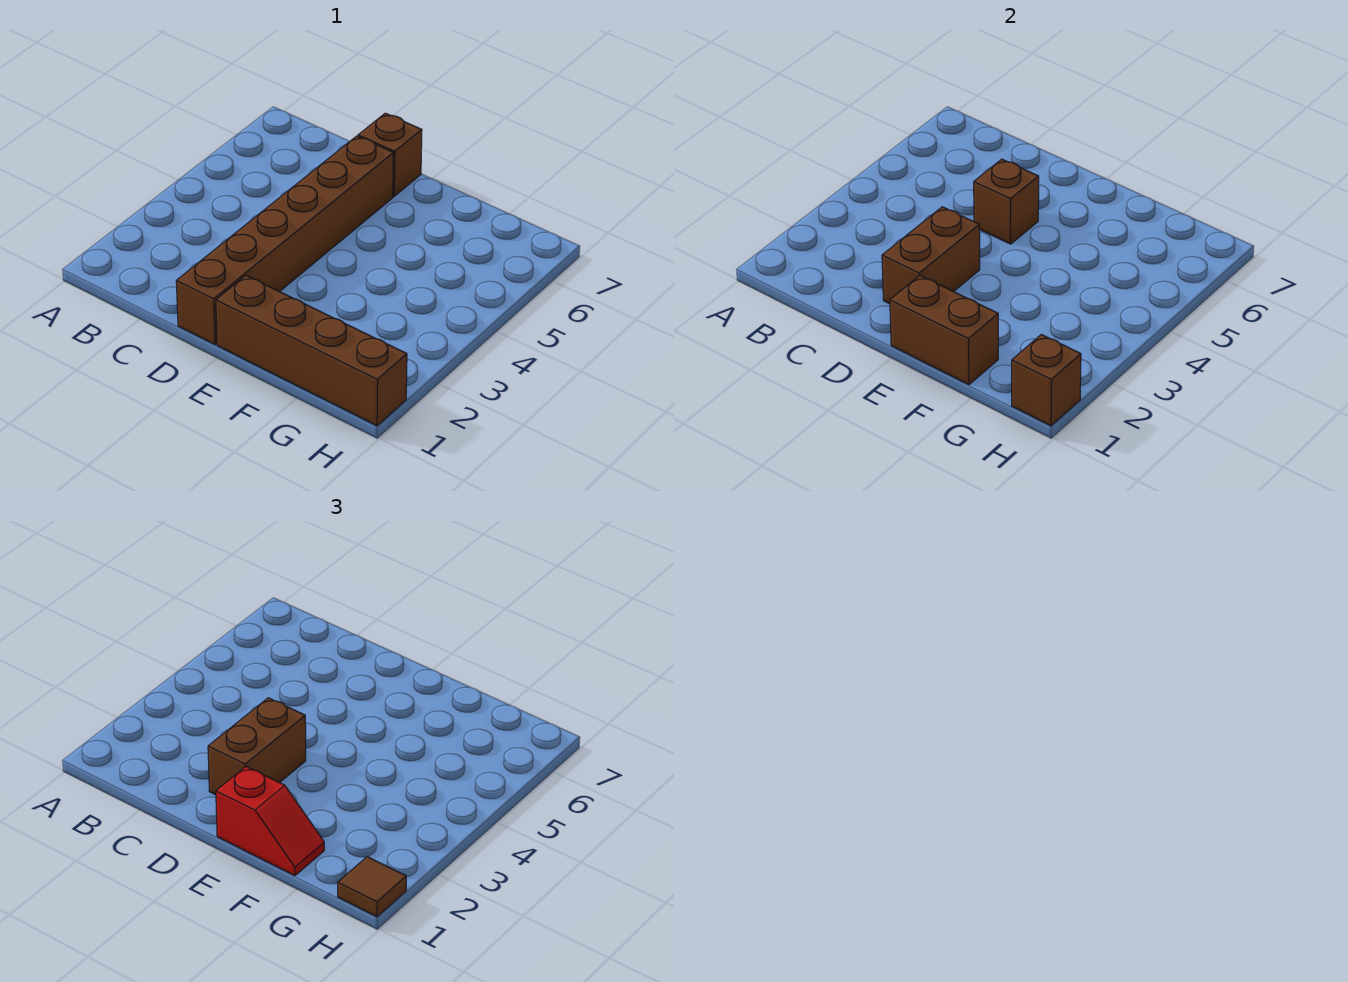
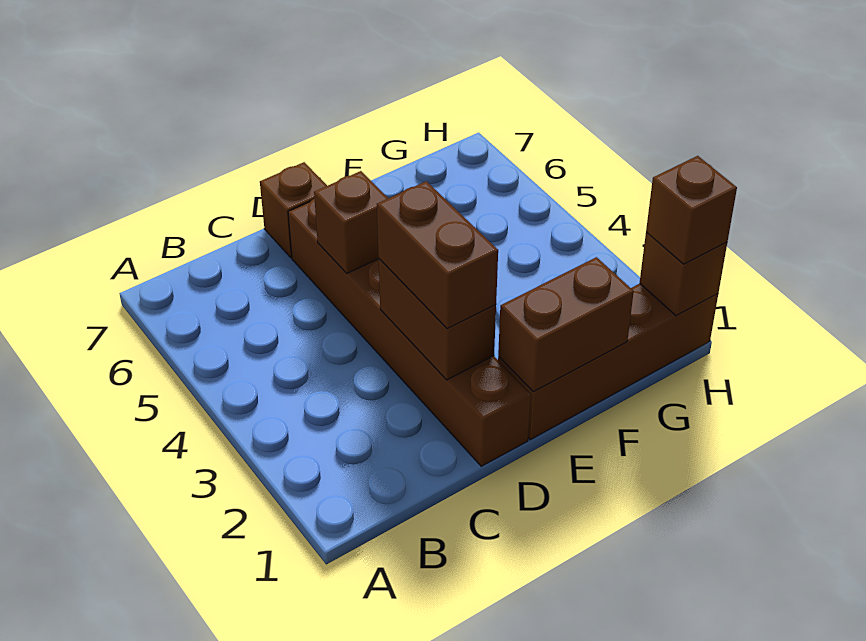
red 1x2 slope [216,767,324,876] -> none
brown 1x1 tile [338,857,406,917] -> brown 1x1 brick [646,156,737,264]

